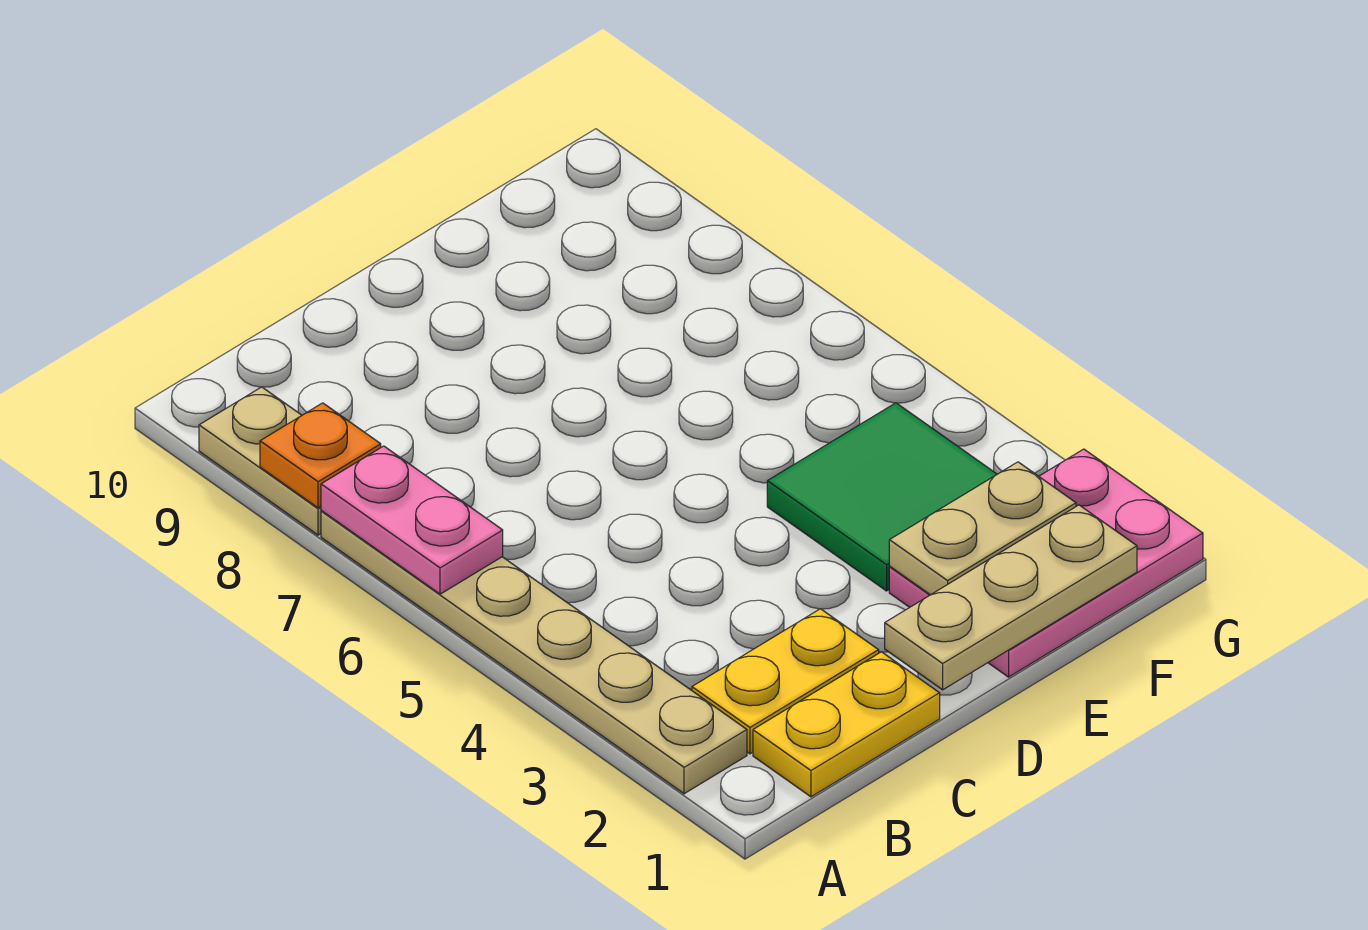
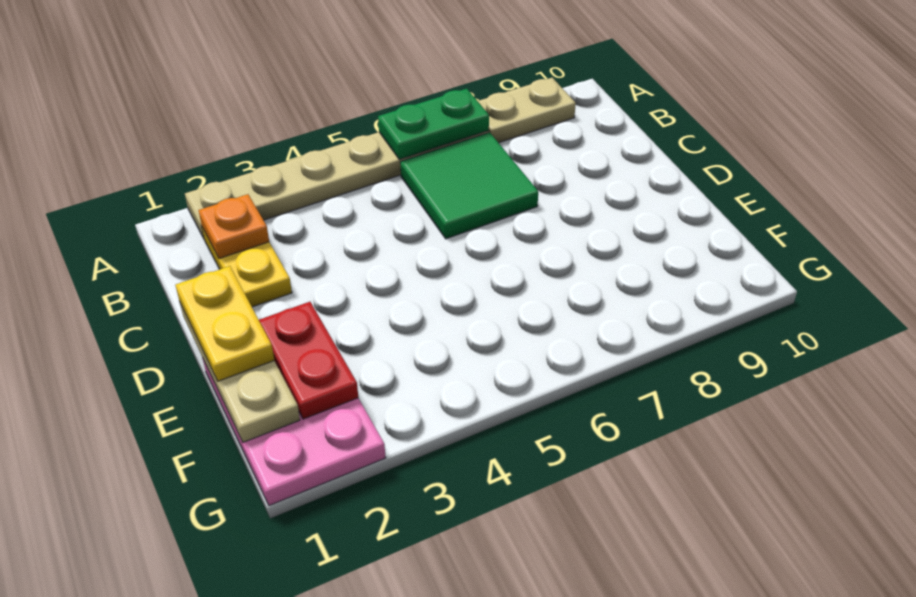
pink 1x2 plate [321,446,503,594] -> green 1x2 plate [378,89,489,159]
orange 1x1 plate [260,403,381,508] -> orange 1x1 plate moved to [198,194,269,259]
yellow 1x2 plate [753,652,940,797] -> yellow 1x2 plate moved to [176,266,274,381]
tan 1x2 plate [889,462,1076,595] -> red 1x2 plate [259,302,358,419]
green 2x2 tile [767,403,997,591] -> green 2x2 tile moved to [400,133,538,239]

